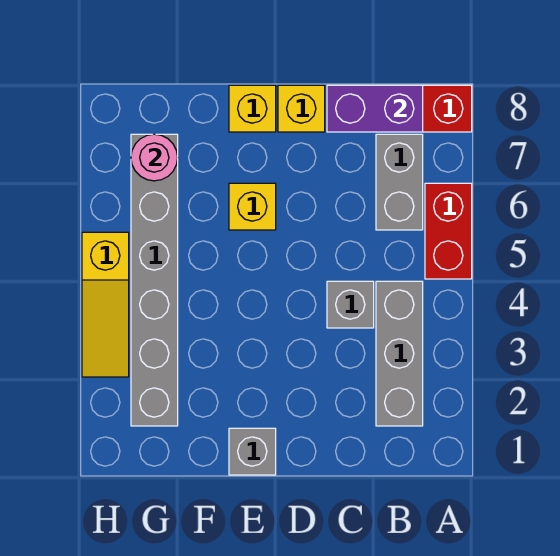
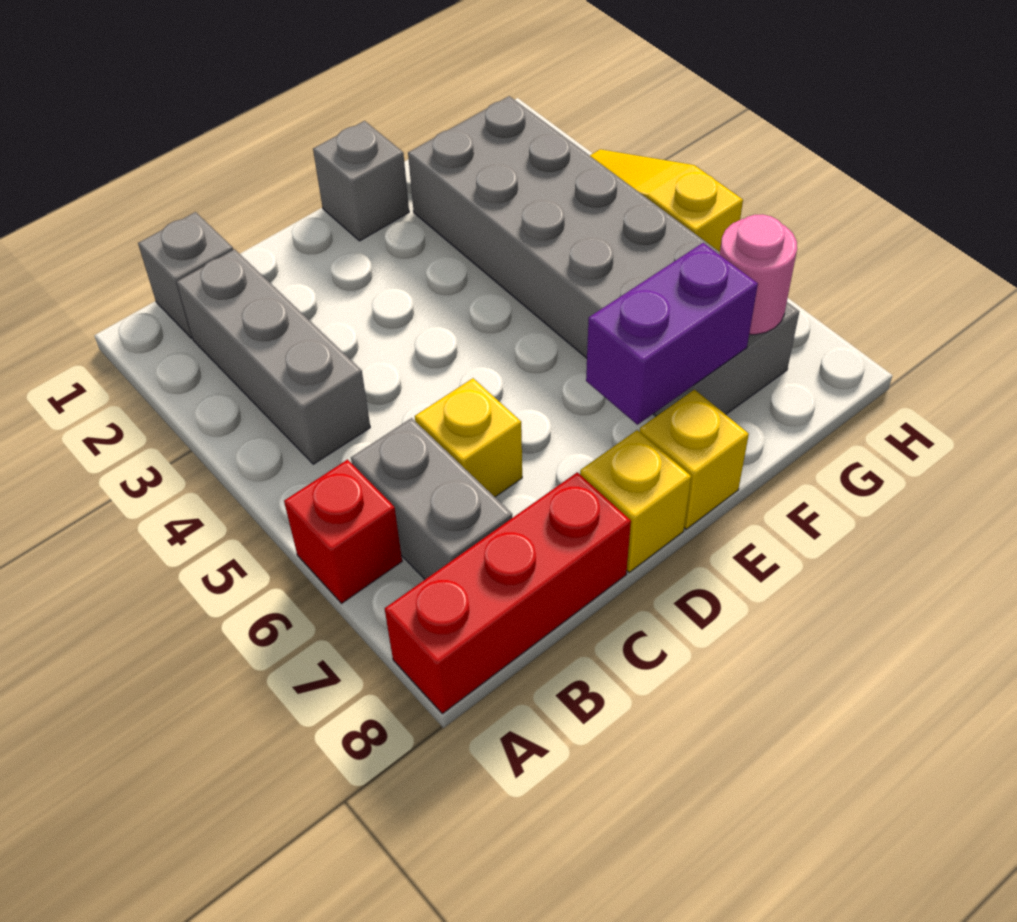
red 1x2 brick [425,183,472,279] -> red 1x1 brick [284,460,402,603]
purple 1x2 brick [327,85,423,132] -> purple 1x2 brick moved to [586,243,758,425]
grey 1x1 brick [327,281,374,328] -> grey 1x1 brick moved to [138,212,233,338]
yellow 1x1 brick [229,183,276,230] -> yellow 1x1 brick moved to [415,378,522,497]
grey 1x6 brick [131,134,178,426] -> grey 2x6 brick [408,96,799,416]

